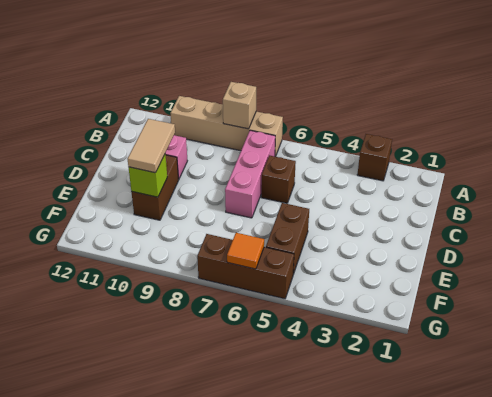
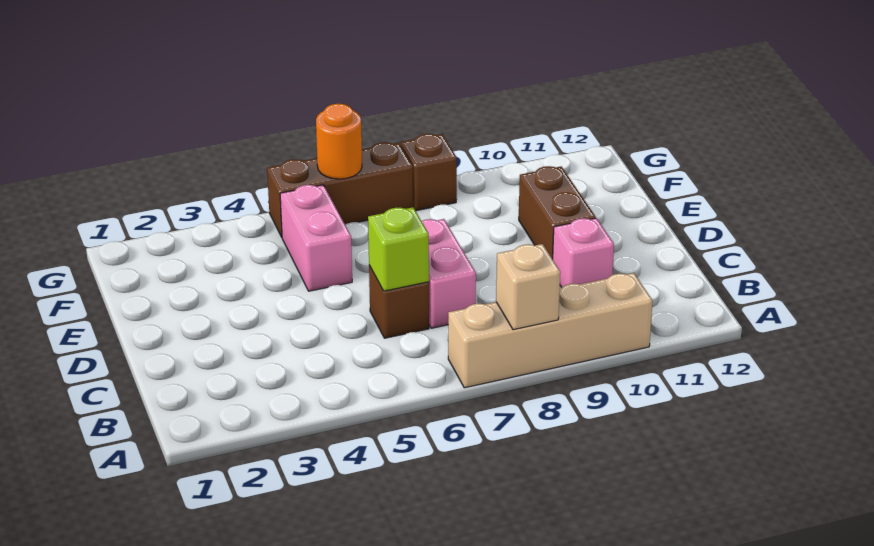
brown 1x1 brick [357,134,392,181] -> brown 1x1 brick moved to [401,134,457,211]
pink 1x3 brick [225,130,275,218] -> pink 1x2 brick [422,219,476,328]
tan 1x2 tile [128,119,175,173] -> none
brown 1x2 brick [266,203,309,274] -> pink 1x2 brick [280,185,352,291]
lime 1x1 brick [129,154,167,197] -> lime 1x1 brick moved to [368,207,429,291]
orange 1x1 tile [227,233,264,269] -> orange 1x1 round brick [316,104,362,179]

